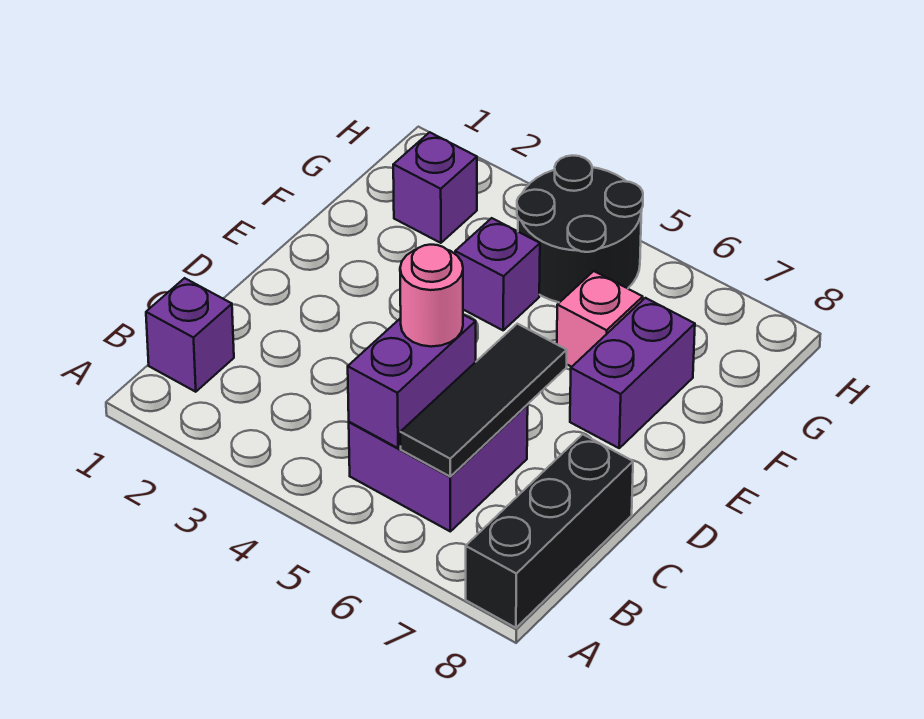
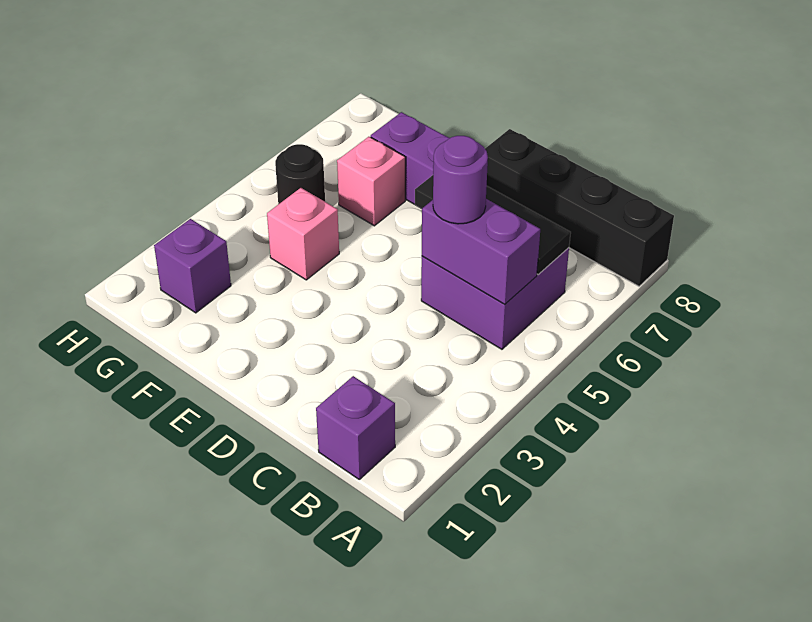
black 1x3 brick [466,434,633,628] -> black 1x4 brick [485,129,674,286]
pink 1x1 round brick [400,245,463,347] -> purple 1x1 round brick [433,136,488,224]
purple 1x1 brick [455,218,540,330] -> pink 1x1 brick [267,188,339,280]
black 2x2 round brick [517,155,643,303] -> black 1x1 round brick [275,144,325,204]

